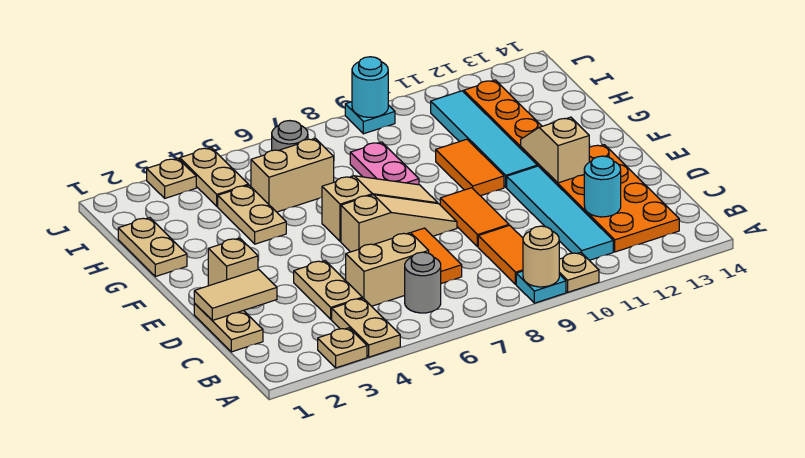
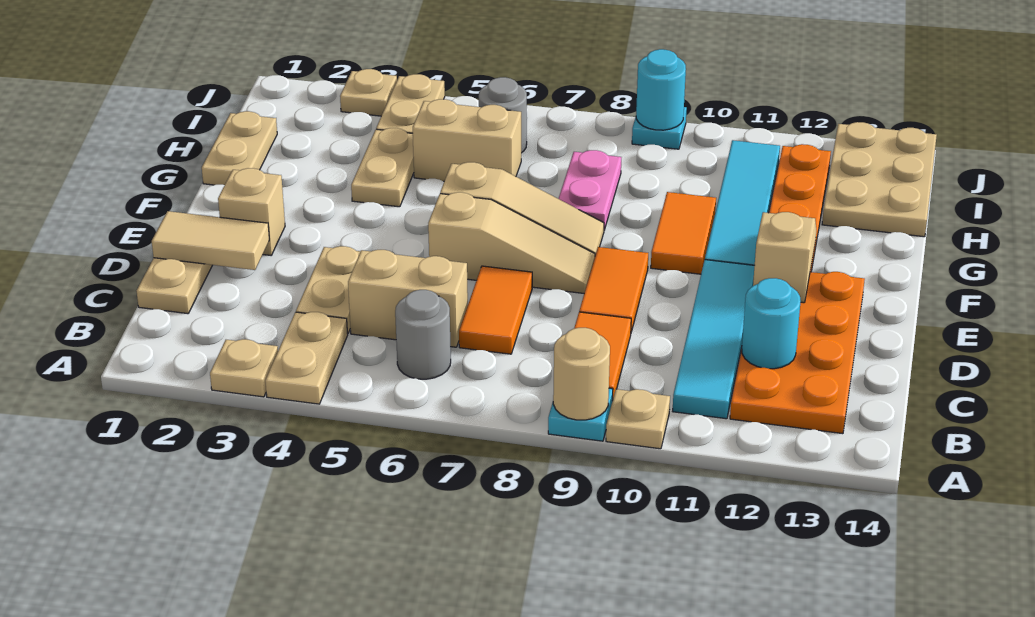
none -> tan 2x3 plate [822,122,937,237]

